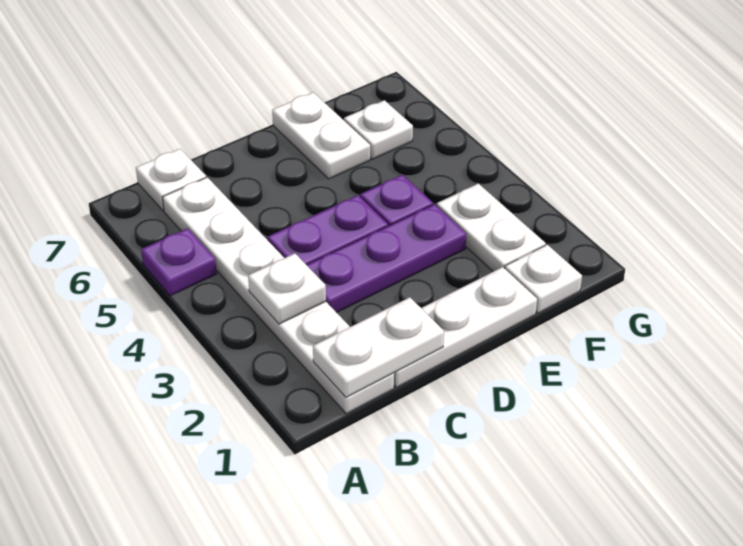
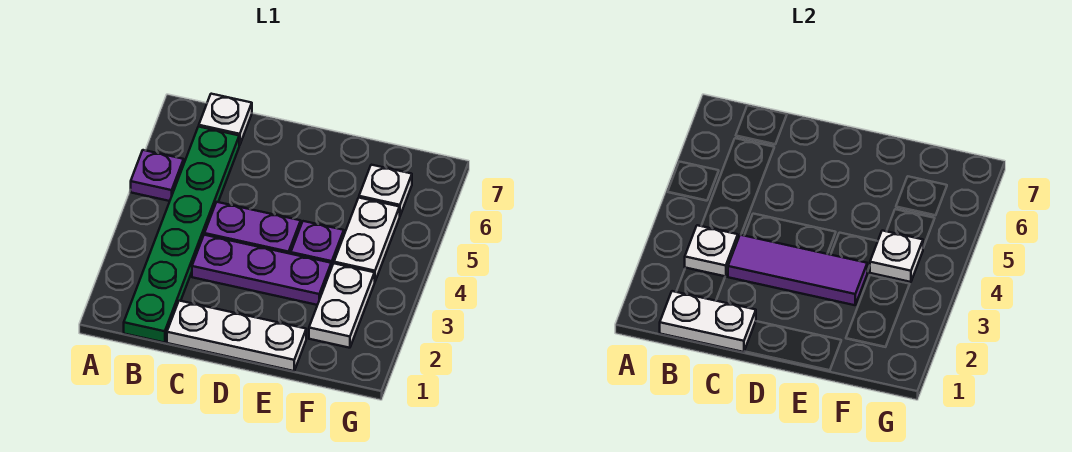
white 1x6 plate [163,177,394,414] -> green 1x6 plate [124,127,239,343]
none -> purple 1x3 tile [728,235,867,305]
white 1x2 plate [272,92,370,179] -> white 1x2 plate moved to [334,198,400,281]
white 1x1 plate [505,245,582,313] -> white 1x1 plate moved to [870,231,923,282]

